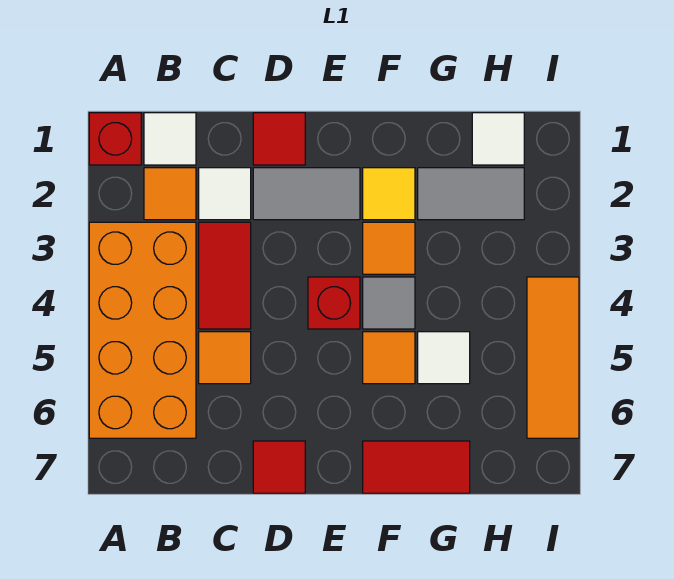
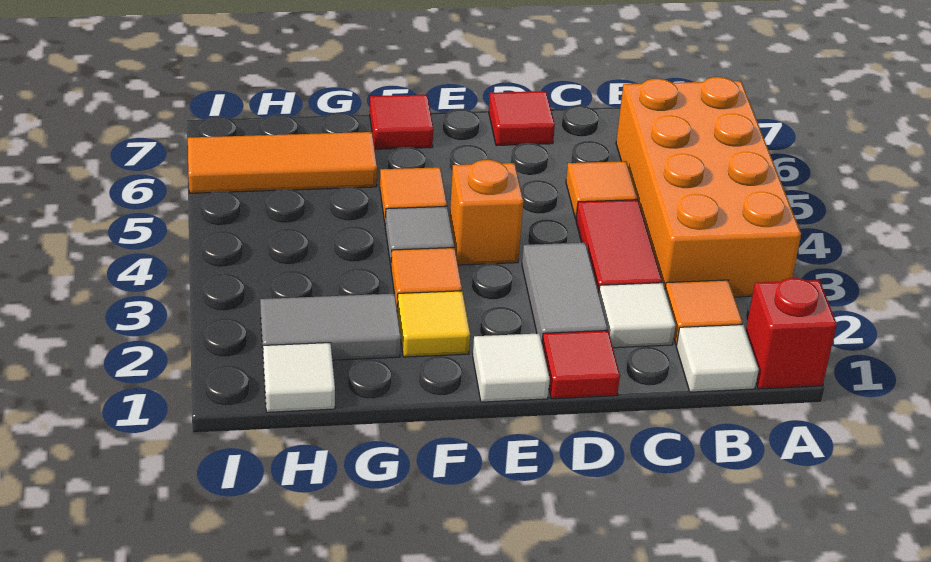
grey 1x2 tile [253,168,360,220] -> grey 1x2 tile turned to [522,243,608,341]
red 1x1 brick [308,277,360,329] -> orange 1x1 brick [450,160,524,265]
red 1x2 tile [363,441,470,493] -> red 1x1 tile [370,95,433,149]
white 1x1 tile [418,332,470,384] -> white 1x1 tile moved to [473,333,550,402]
orange 1x3 tile [527,277,579,438] -> orange 1x3 tile turned to [188,132,377,193]

